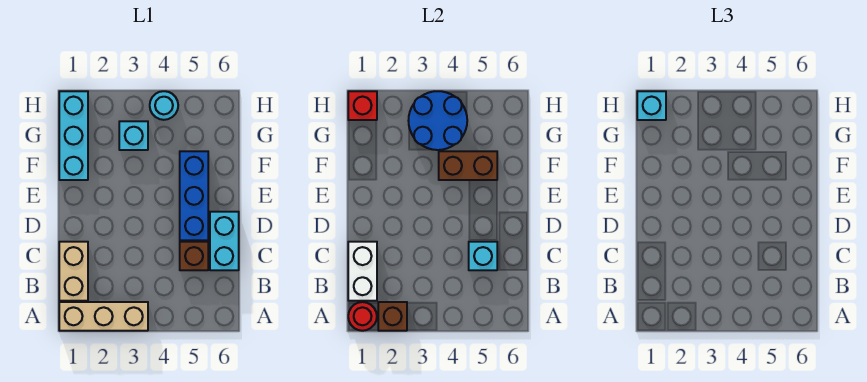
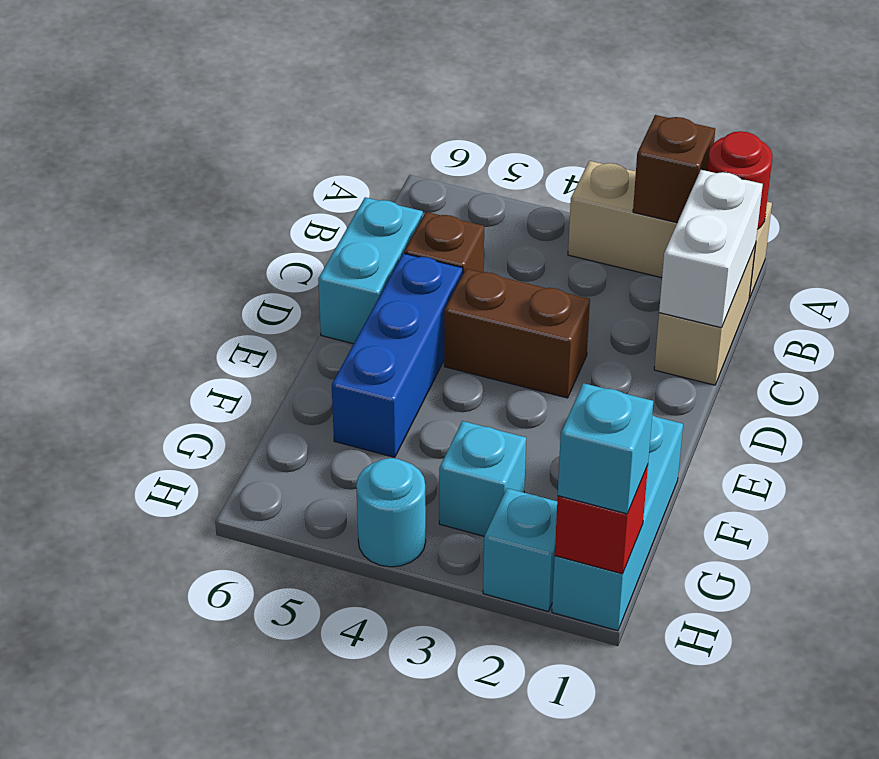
cyan 1x1 brick [469,242,497,270] -> cyan 1x1 brick moved to [483,488,557,611]
brown 1x2 brick [439,151,497,180] -> brown 1x2 brick moved to [444,269,590,398]
blue 2x2 round brick [408,91,467,150] -> none

